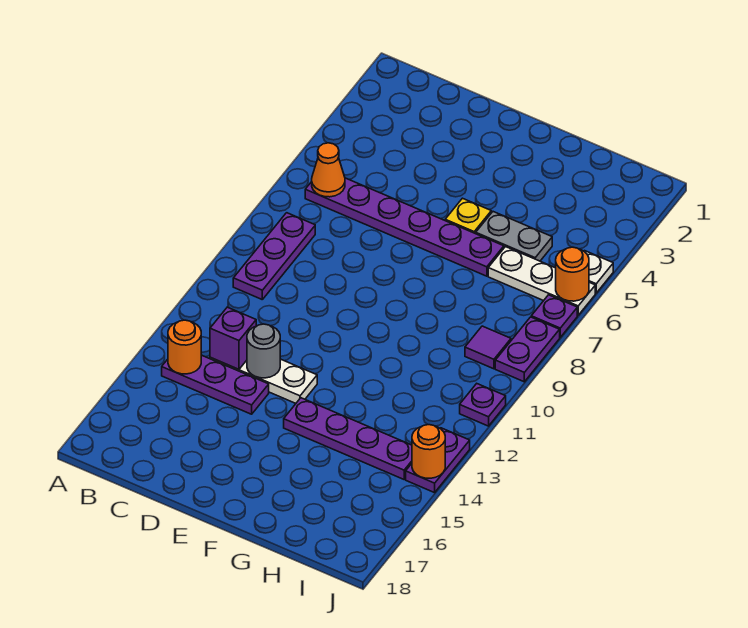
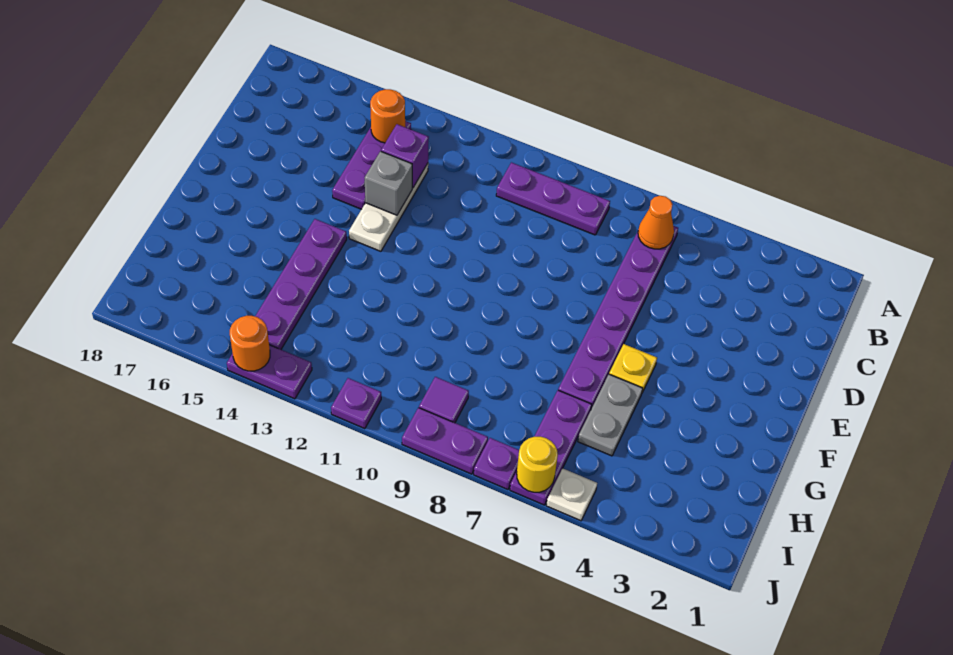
grey 1x1 round brick [247,324,280,378] -> grey 1x1 brick [365,151,412,215]
white 1x3 plate [488,247,595,315] -> purple 1x3 plate [510,390,592,505]
orange 1x1 round brick [556,247,589,301] -> yellow 1x1 round brick [517,437,558,492]

